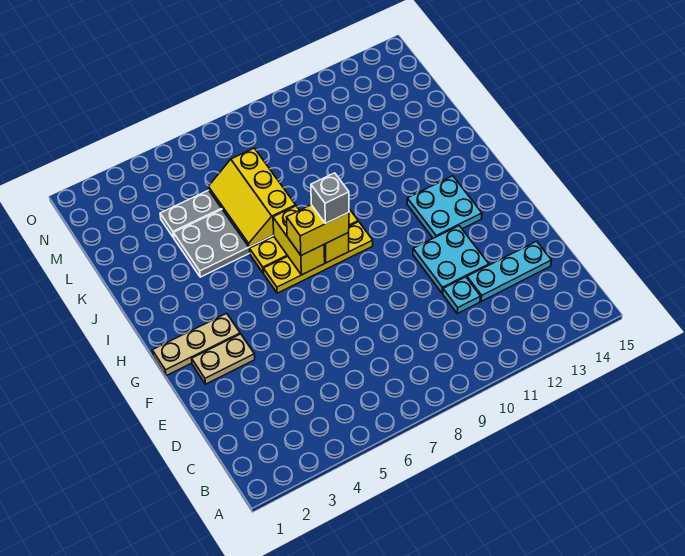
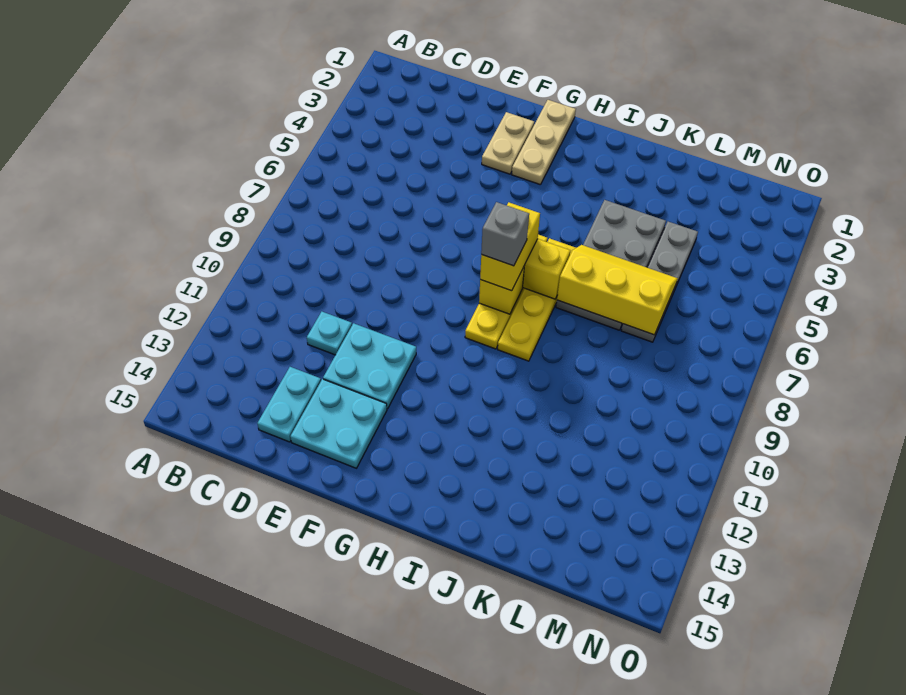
cyan 1x3 plate [467,241,552,301] -> cyan 1x2 plate [257,367,321,442]
cyan 2x2 plate [407,176,482,238] -> cyan 2x2 plate moved to [290,379,387,468]

